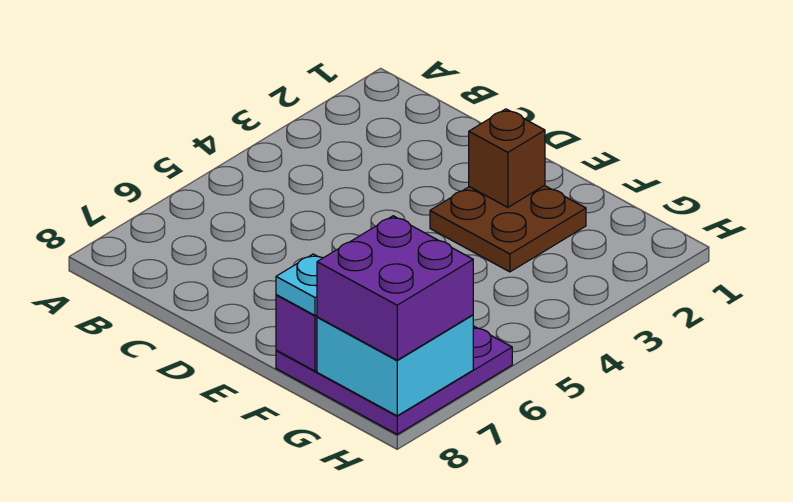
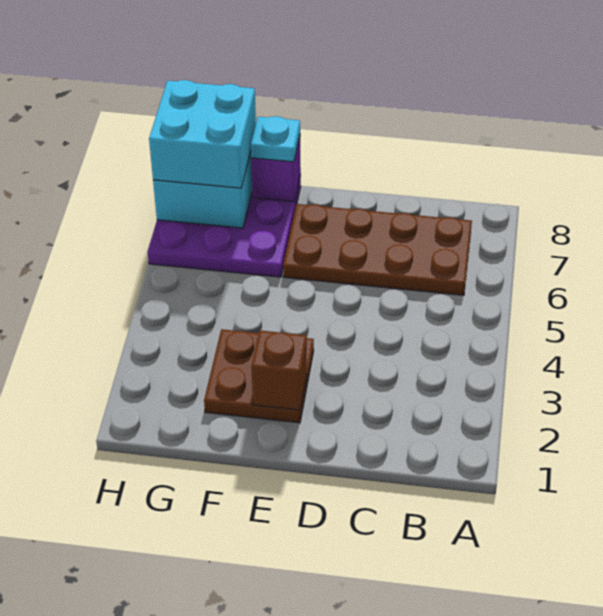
none -> brown 2x4 plate [283,204,472,295]
purple 2x2 brick [317,216,473,360] -> cyan 2x2 brick [149,80,256,188]

